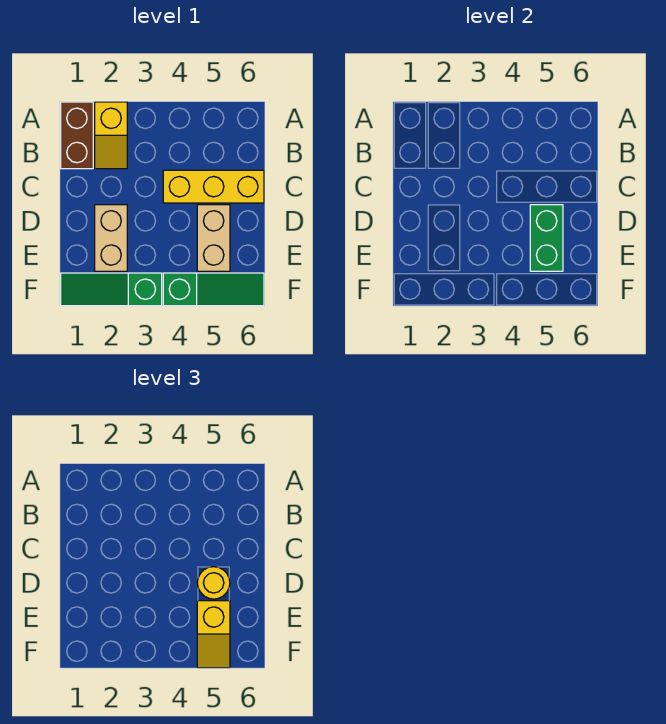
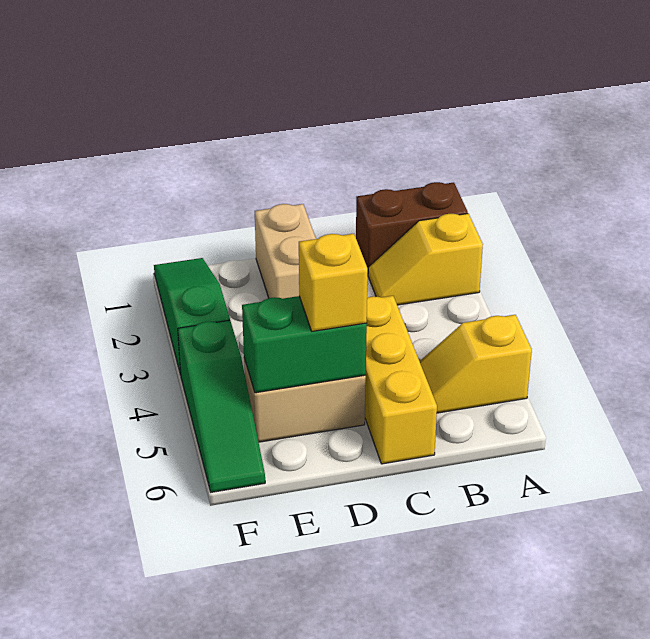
tan 1x2 brick [95,205,127,271] -> tan 1x2 brick turned to [255,204,316,299]
yellow 1x1 round brick [197,567,230,599] -> yellow 1x1 brick [299,234,368,331]
yellow 1x2 slope [197,601,230,668] -> yellow 1x2 slope moved to [420,315,532,413]

